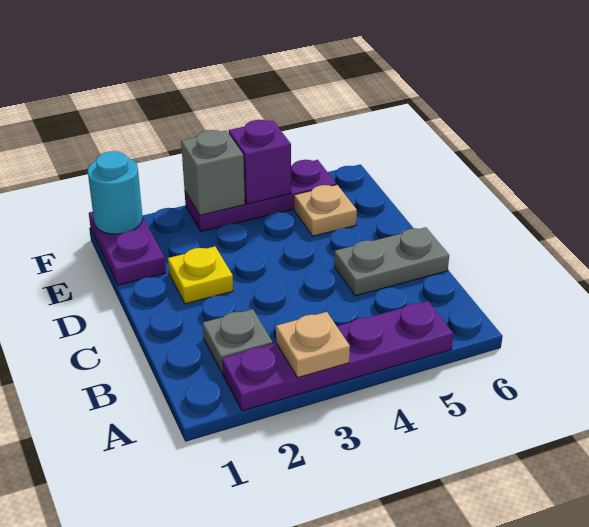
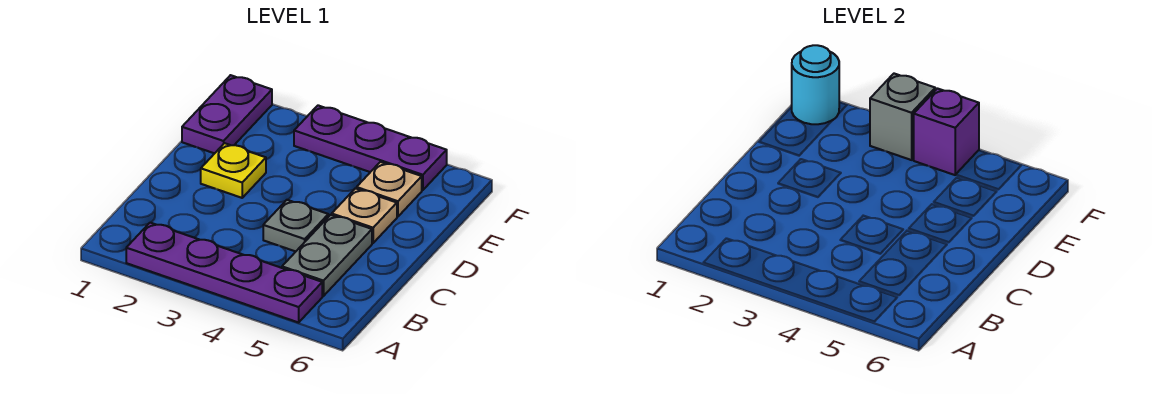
tan 1x1 plate [276,312,350,378] -> tan 1x1 plate moved to [332,188,397,243]
grey 1x1 plate [203,309,273,373] -> grey 1x1 plate moved to [263,200,328,251]
grey 1x2 plate [334,227,449,296] -> grey 1x2 plate turned to [282,215,372,296]

